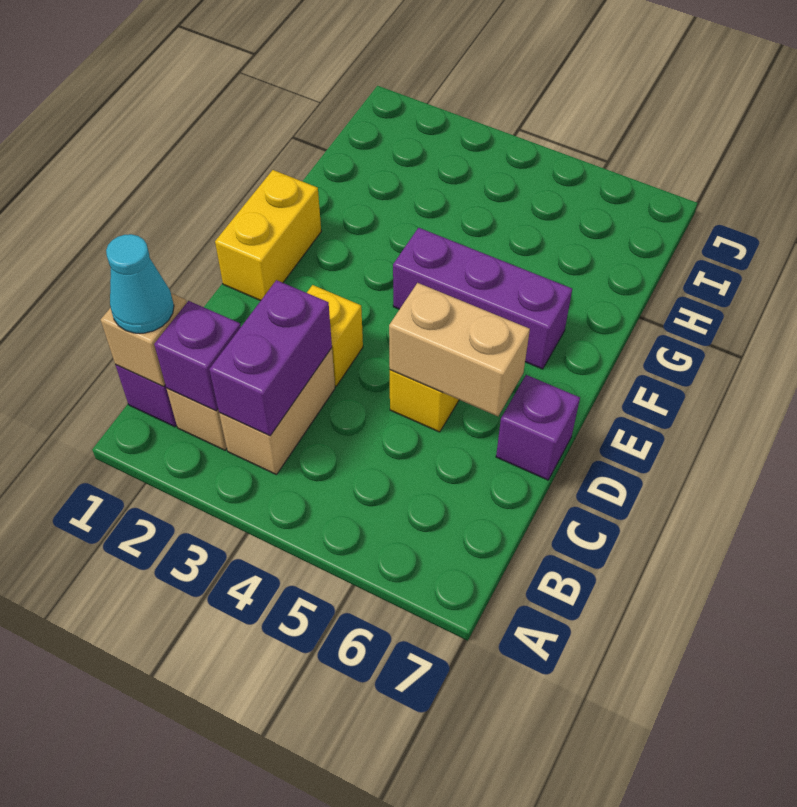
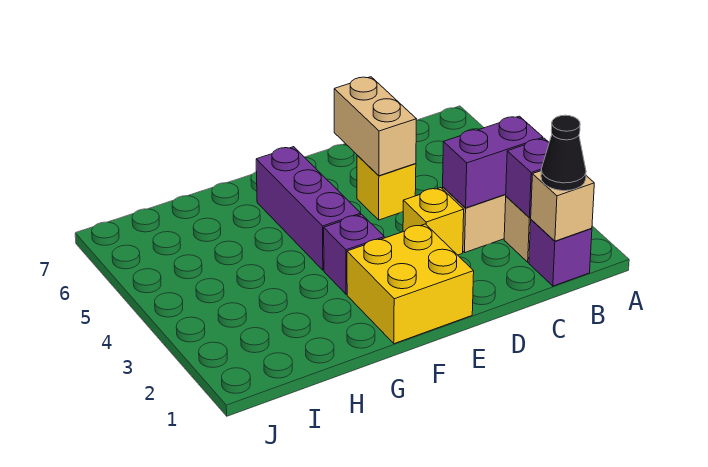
cyan 1x1 cone [106,234,174,333] -> black 1x1 cone [541,115,586,191]
purple 1x1 brick [496,375,580,480] -> purple 1x1 brick moved to [324,214,384,294]
yellow 1x2 brick [215,170,321,301] -> yellow 2x2 brick [347,224,474,344]

